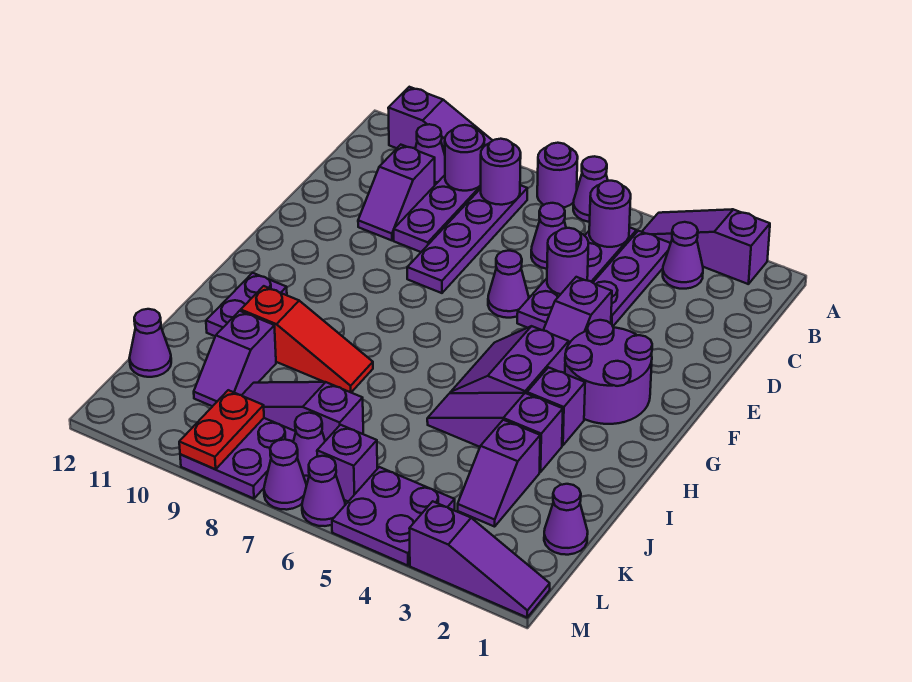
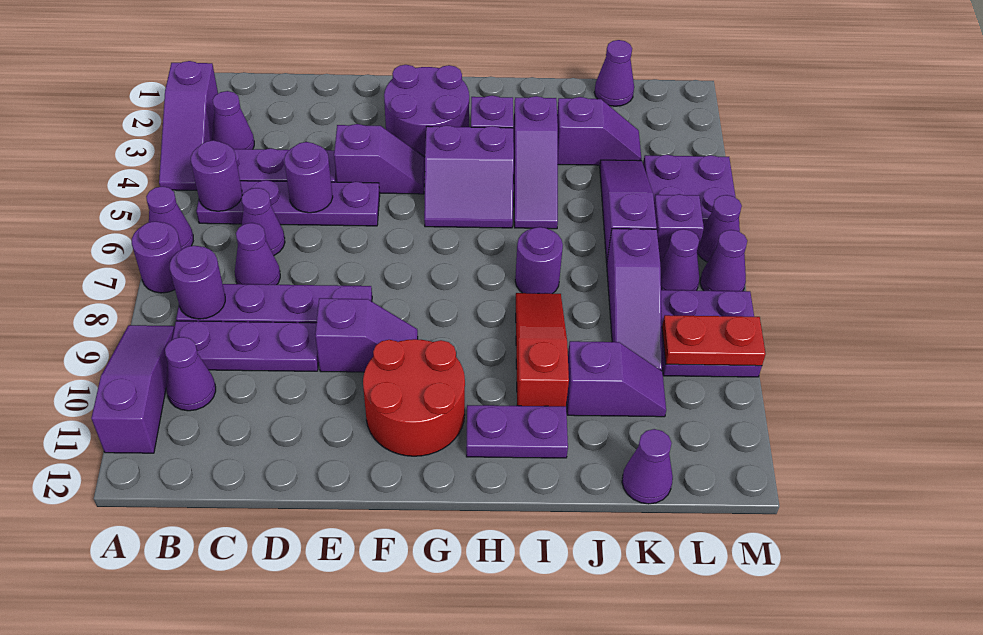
purple 1x1 round brick [445,125,485,191] -> purple 1x1 round brick moved to [515,227,563,294]
purple 1x2 slope [358,145,435,240] -> purple 1x2 slope moved to [315,298,418,372]
purple 1x1 cone [488,251,529,318] -> purple 1x1 cone moved to [235,223,280,285]
none -> red 2x2 round brick [363,339,465,456]
purple 1x3 slope [409,501,550,617] -> purple 1x3 slope moved to [600,160,657,262]

